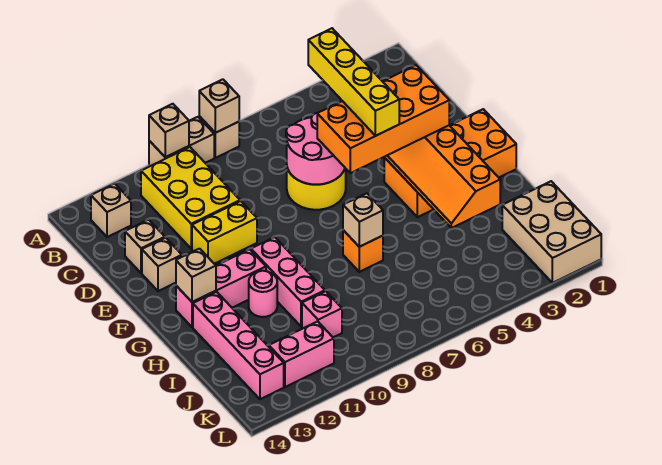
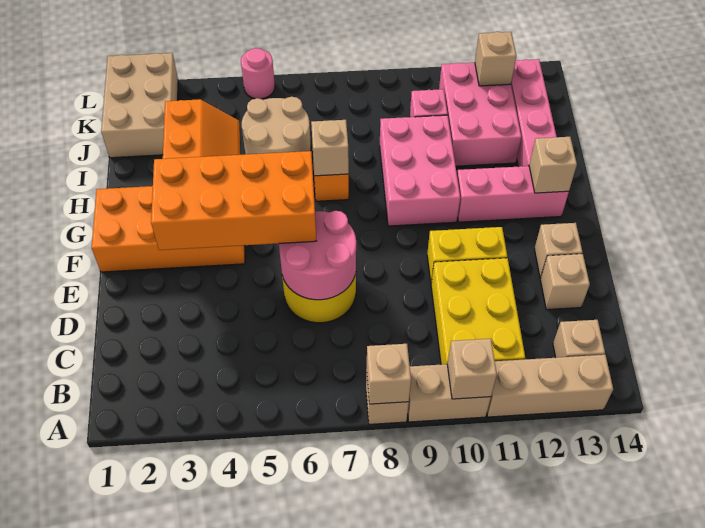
none -> tan 1x3 brick [487,355,613,417]
yellow 1x4 brick [308,28,399,136] -> none
pink 1x3 brick [251,237,325,327] -> pink 2x3 brick [380,115,460,226]
pink 1x1 round brick [249,271,277,317] -> pink 1x1 round brick moved to [241,48,275,99]
none -> tan 2x2 round brick [242,97,311,154]
pink 1x2 brick [269,321,334,387] -> pink 2x3 brick [439,63,521,166]
none -> tan 1x1 brick [475,32,516,86]

